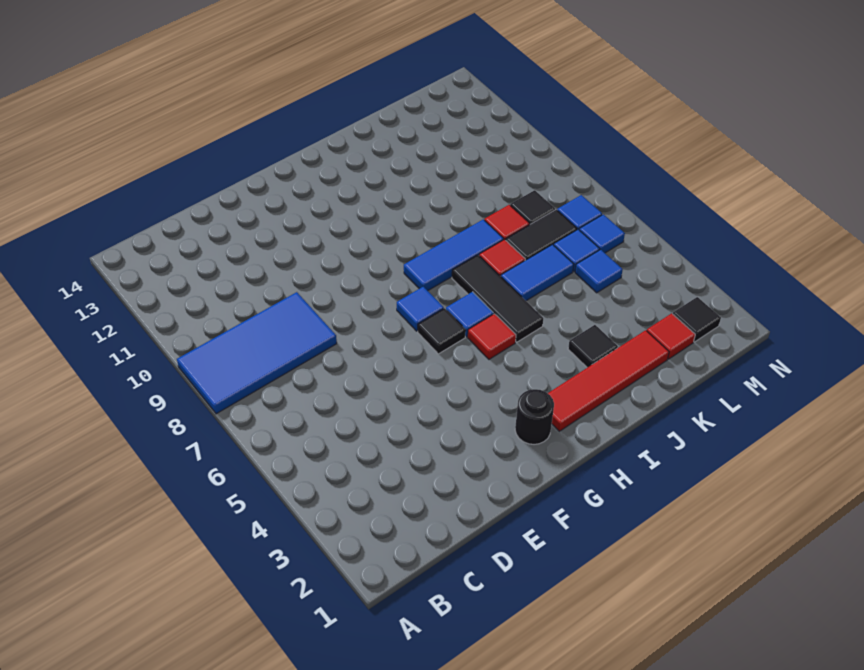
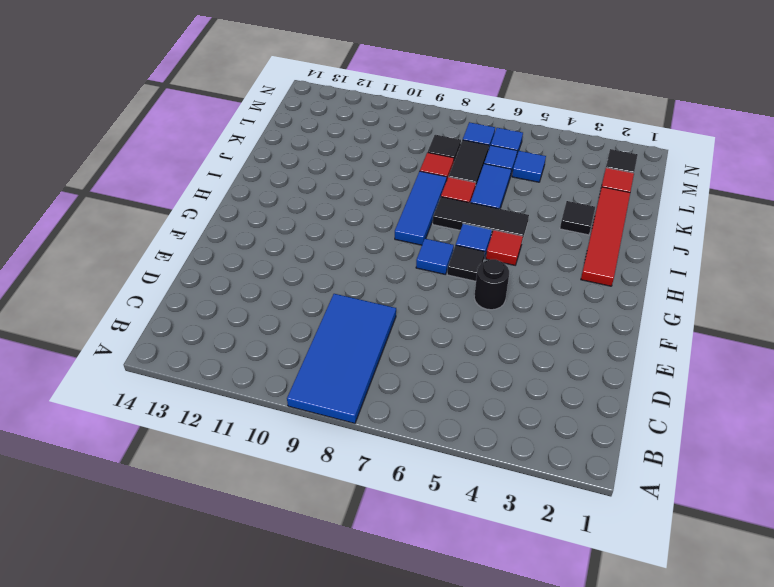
black 1x1 round brick [515,389,554,444] -> black 1x1 round brick moved to [474,259,509,310]

